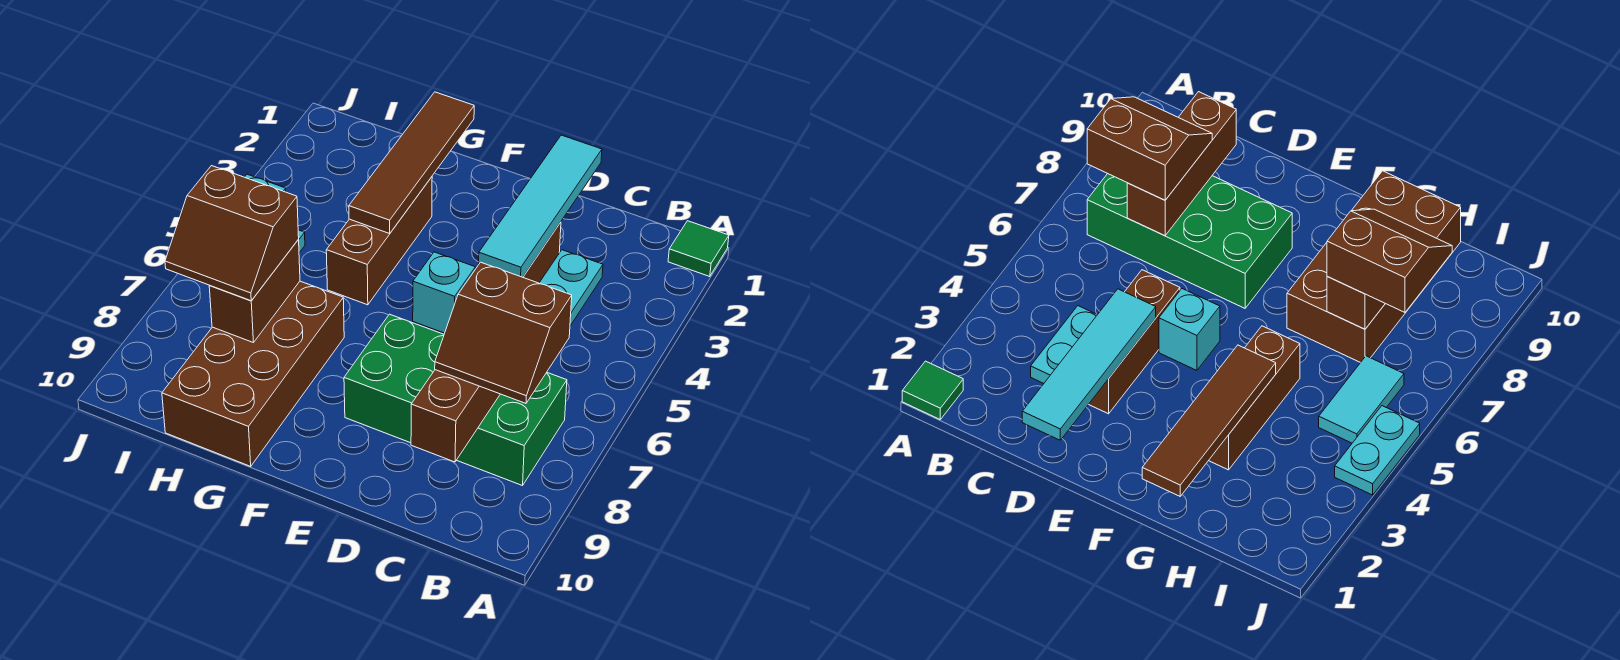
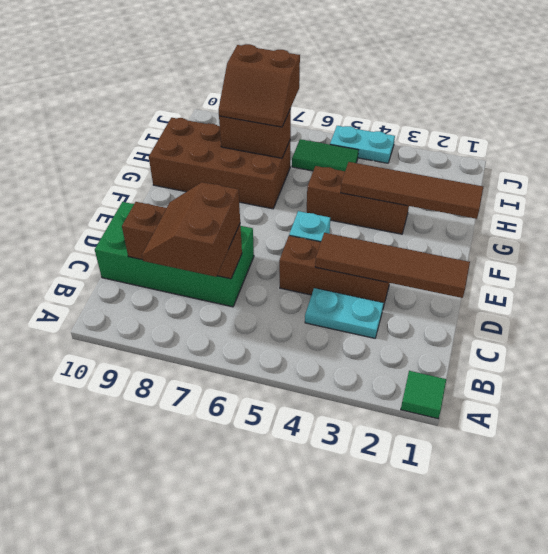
green 2x4 brick [344,314,567,486] -> green 2x4 brick turned to [95,202,254,307]
cyan 1x4 tile [479,135,602,277] -> brown 1x4 tile [315,233,470,298]
brown 2x2 slope [165,166,299,301] -> brown 2x2 slope turned to [219,44,300,127]
cyan 1x2 tile [1319,356,1404,443] -> green 1x2 tile [292,139,358,171]

